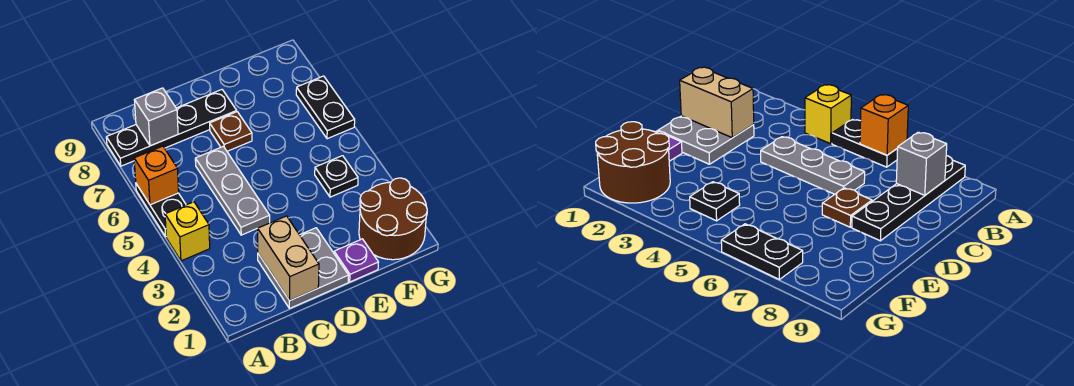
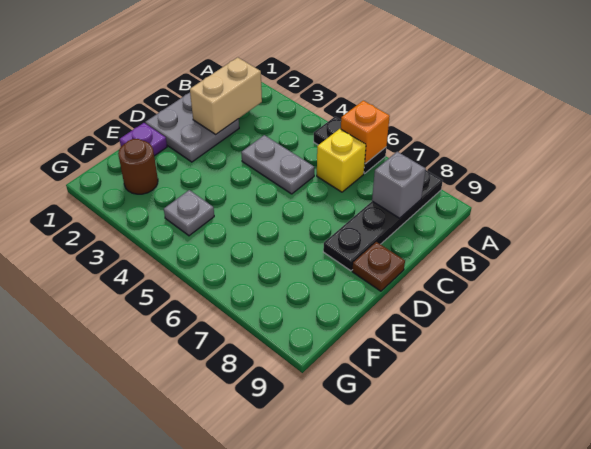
yellow 1x1 brick [165,202,210,261] -> yellow 1x1 brick moved to [317,129,366,192]
tan 1x2 brick [258,216,319,301] -> tan 1x2 brick turned to [190,57,262,134]
grey 1x3 plate [195,146,270,235] -> grey 1x2 plate [241,135,314,194]
brown 1x1 plate [210,112,252,151] -> brown 1x1 plate moved to [352,242,405,291]
brown 2x2 round brick [359,178,427,260] -> brown 1x1 round brick [118,139,158,194]
black 1x1 plate [315,156,358,197] -> grey 1x1 plate [164,190,214,236]
black 1x2 plate [296,76,355,139] -> none

